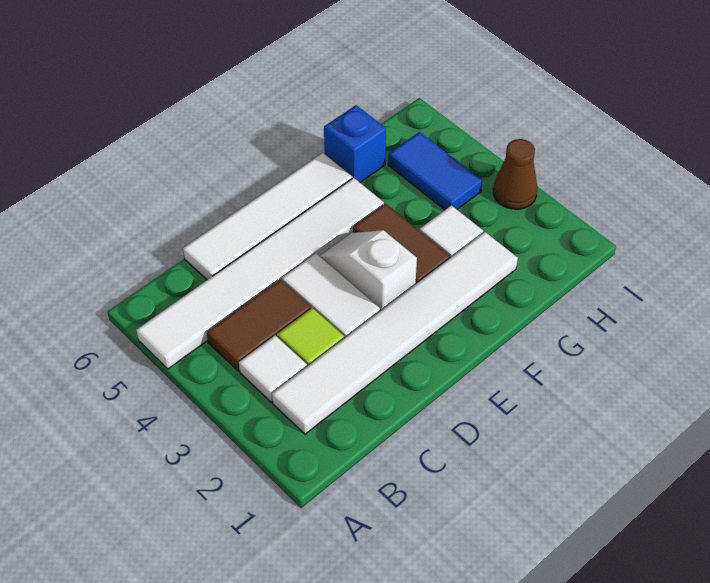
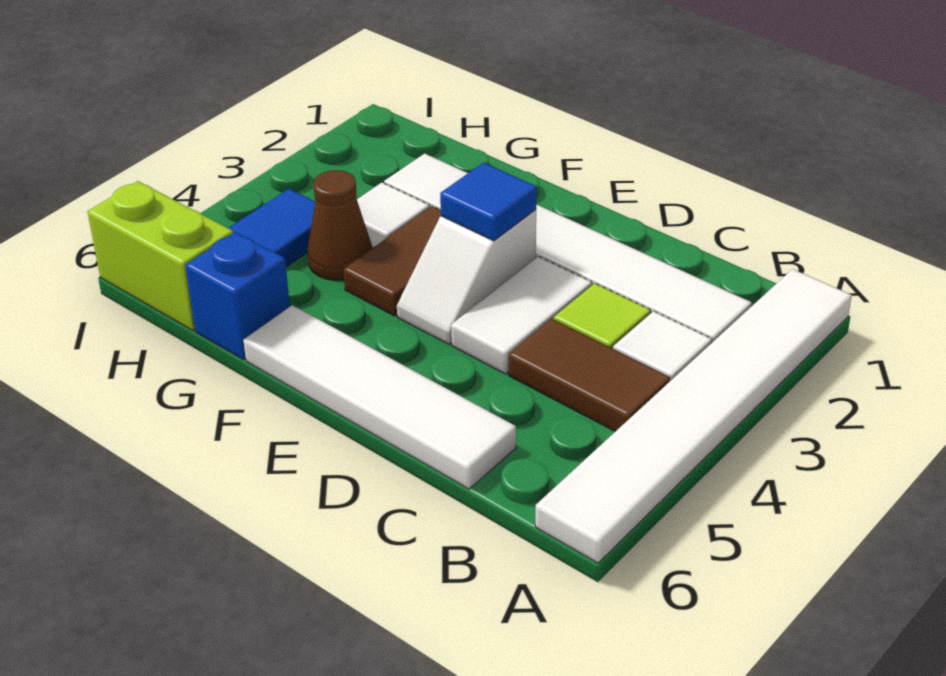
white 1x6 tile [136,178,384,369] -> white 1x6 tile turned to [535,269,852,563]
none -> blue 1x1 tile [440,163,537,241]
none -> lime 1x2 brick [88,181,233,331]
brown 1x1 cone [493,139,537,209] -> brown 1x1 cone moved to [308,170,372,281]

